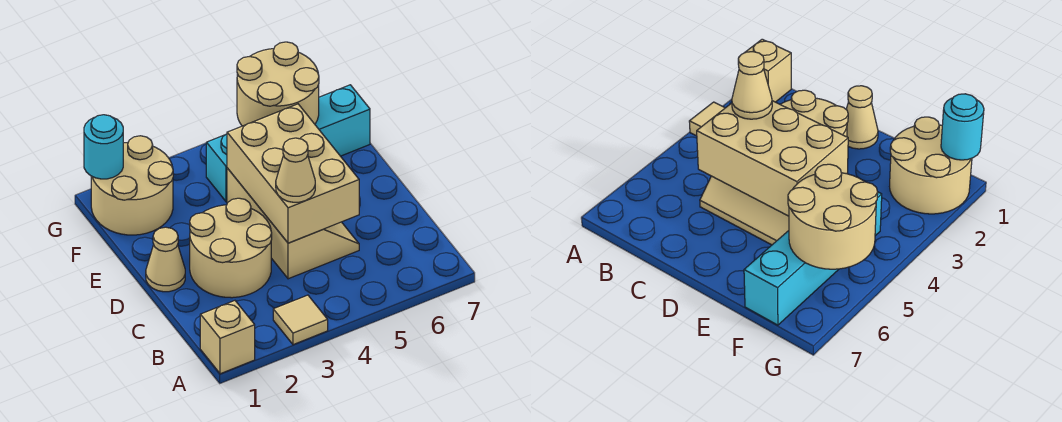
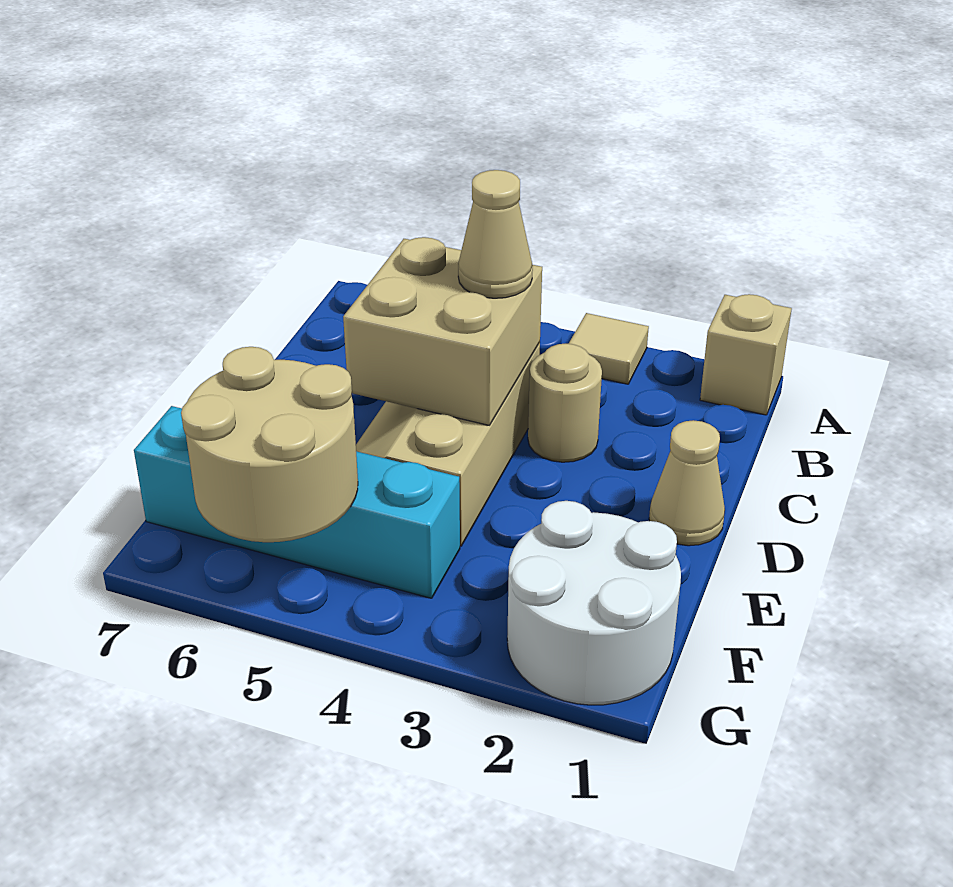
tan 2x2 round brick [190,198,272,298] -> tan 1x1 round brick [528,344,602,462]
tan 2x3 brick [227,104,359,243] -> tan 2x2 brick [343,237,542,425]
tan 2x2 round brick [91,136,173,235] -> white 2x2 round brick [507,501,681,705]
cyan 1x1 round brick [84,115,123,179] -> none

